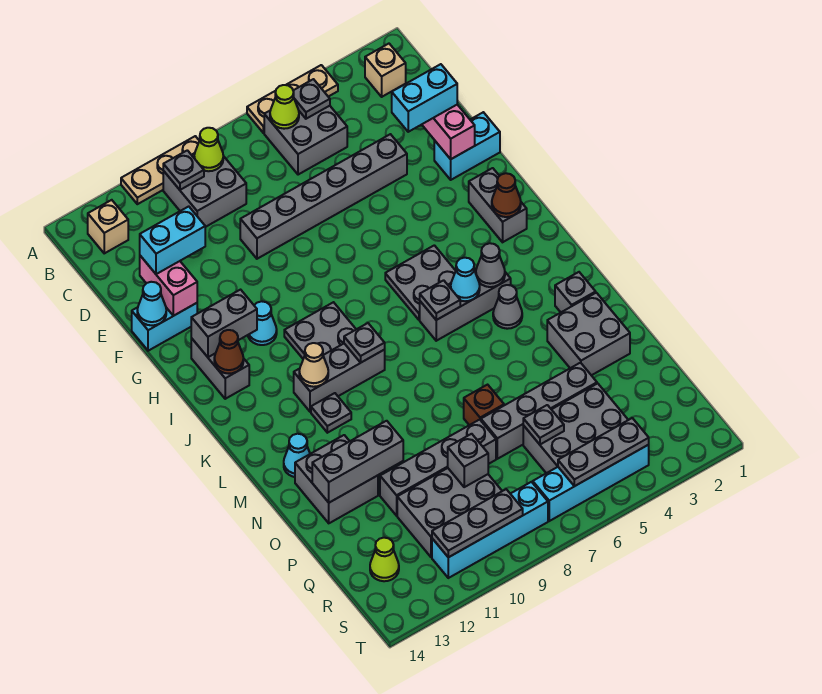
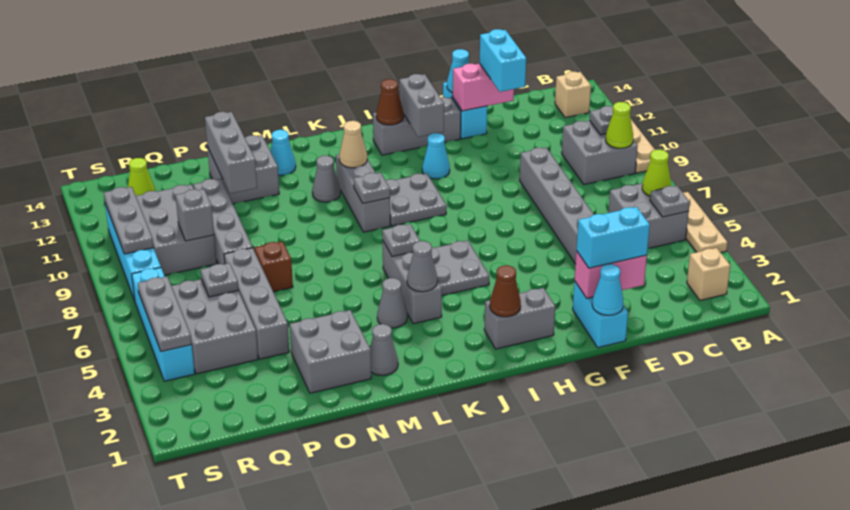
cyan 1x2 brick [392,64,457,132] -> cyan 1x2 brick turned to [577,207,650,268]
grey 1x2 brick [191,338,249,399] -> grey 1x3 brick [373,97,461,155]
cyan 1x1 cone [451,258,480,301] -> cyan 1x1 cone moved to [592,264,623,315]
grey 1x1 plate [311,393,351,433] -> grey 1x1 cone [312,156,340,202]
grey 1x1 brick [555,272,596,312] -> grey 1x1 cone [370,324,398,375]

